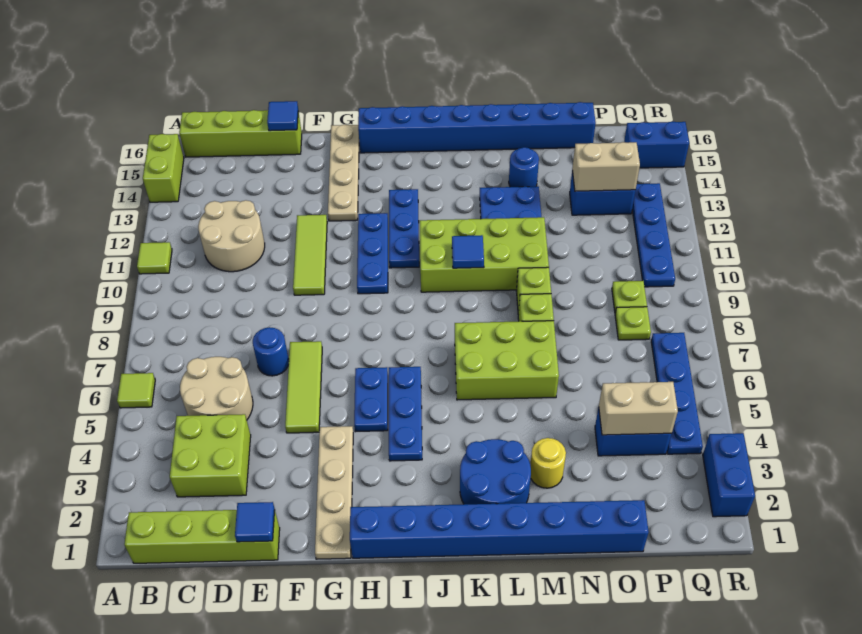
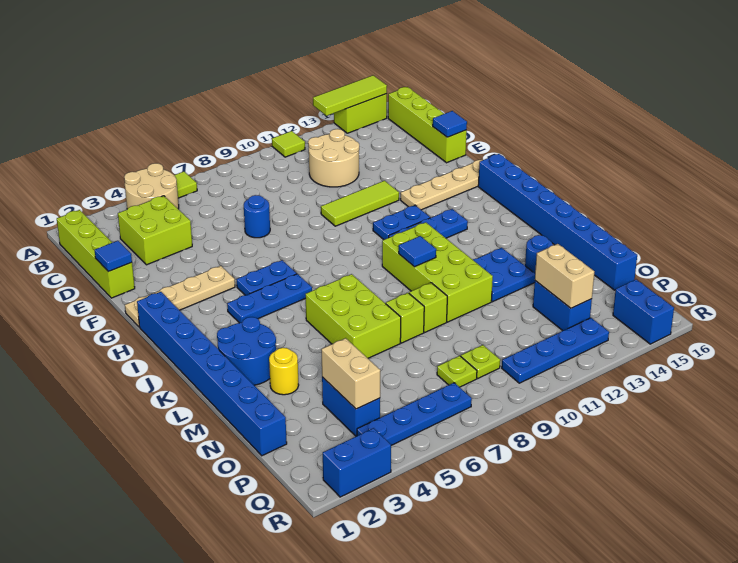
tan 2x2 round brick [180,357,253,420] -> tan 2x2 round brick moved to [124,163,179,209]
lime 1x3 tile [285,341,322,433] -> lime 1x3 tile moved to [313,75,387,116]
blue 1x3 plate [357,213,388,294] -> blue 1x2 plate [373,205,430,240]

